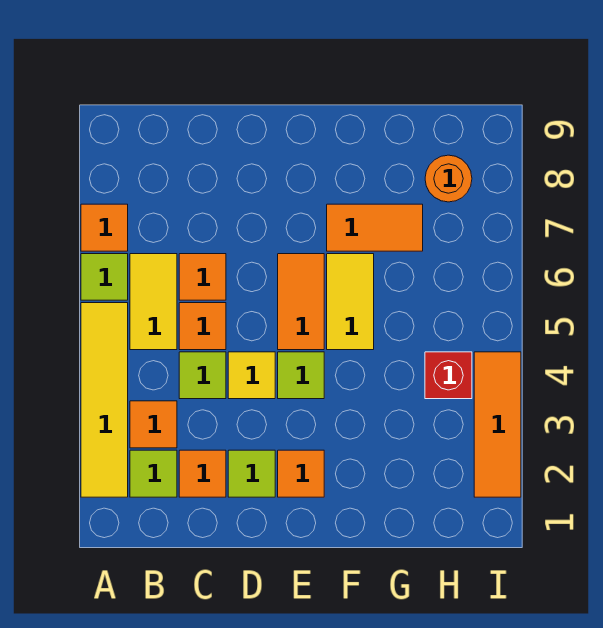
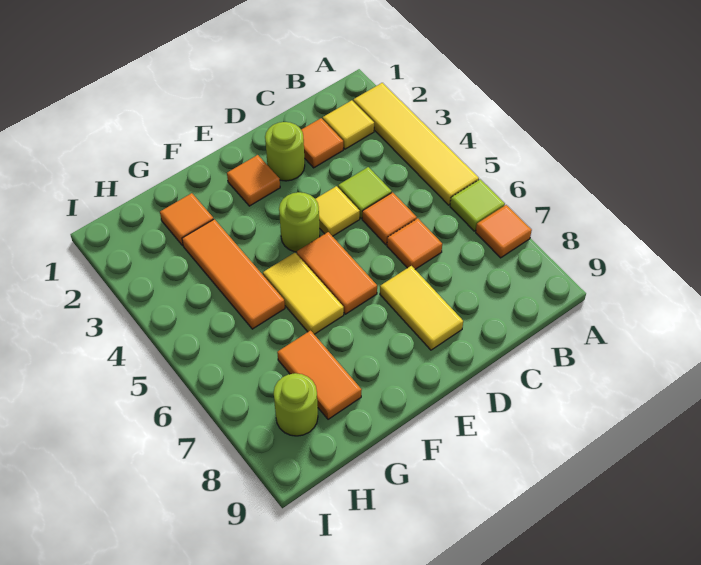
lime 1x1 tile [130,450,177,497] -> yellow 1x1 tile [323,100,374,149]
orange 1x1 tile [130,401,177,448] -> orange 1x1 tile moved to [160,193,214,246]
yellow 1x2 tile [130,254,177,350] -> yellow 1x2 tile moved to [380,266,463,350]
lime 1x1 tile [228,450,275,497] -> lime 1x1 round brick [265,122,305,181]
lime 1x1 tile [278,352,324,399] -> lime 1x1 round brick [279,192,320,252]
orange 1x2 tile [327,204,423,251] -> orange 1x2 tile turned to [277,331,362,419]
red 1x1 brick [425,352,472,399] -> none
orange 1x1 round brick [425,155,472,202] -> lime 1x1 round brick [274,373,318,436]
orange 1x3 tile [474,352,521,497] -> orange 1x3 tile moved to [182,219,285,329]

